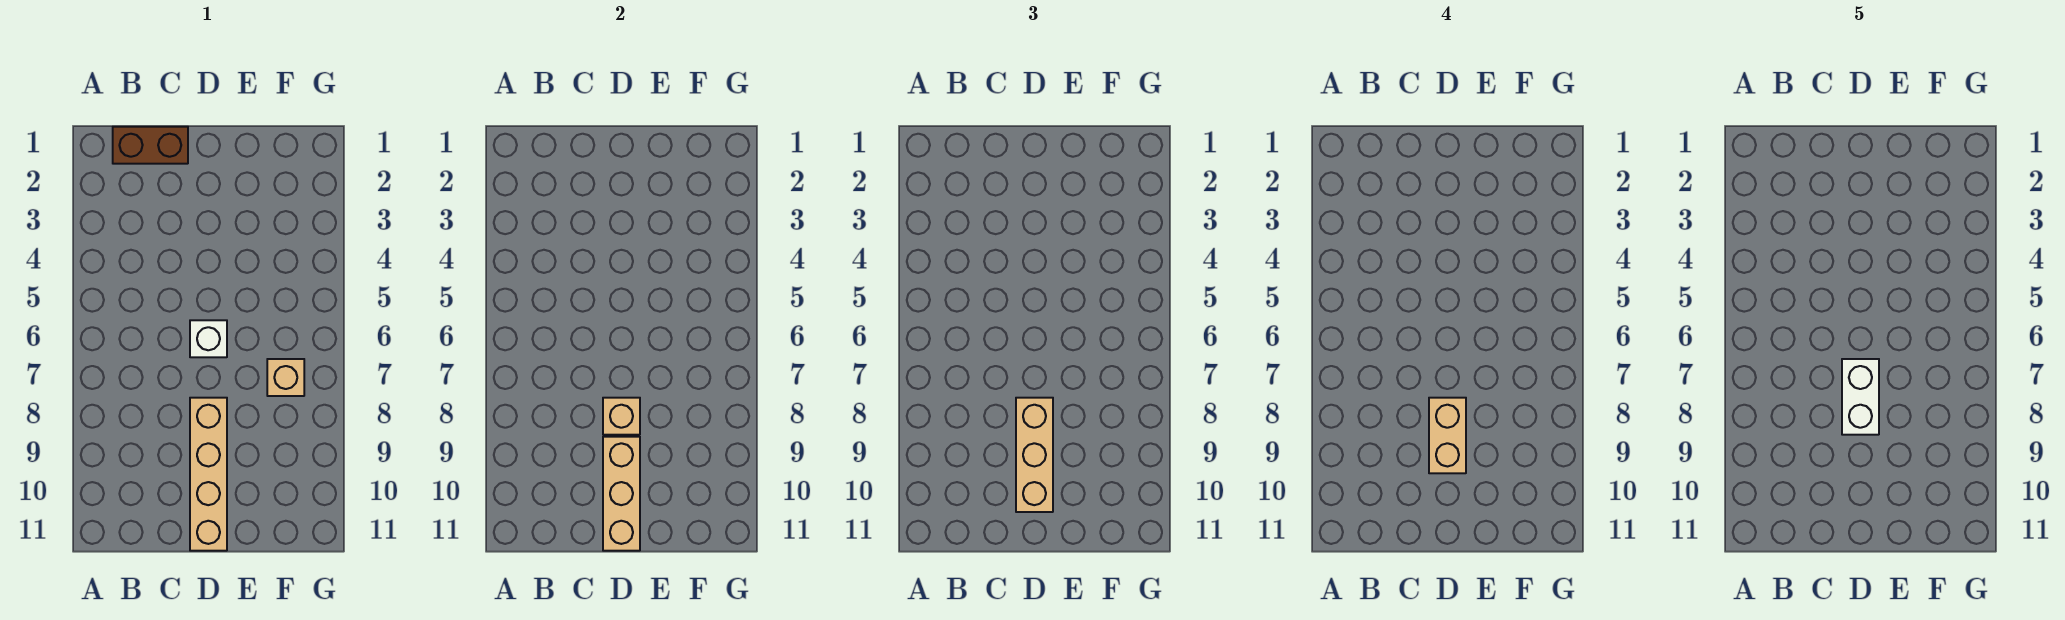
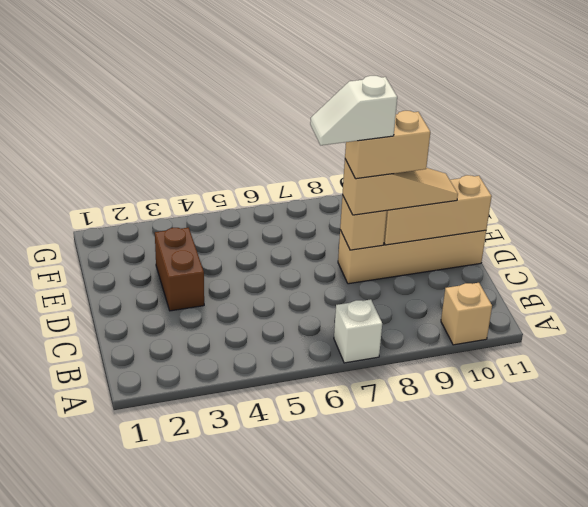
brown 1x2 brick [113,127,188,164] -> brown 1x2 brick moved to [155,228,204,311]
white 1x1 brick [190,320,227,357] -> white 1x1 brick moved to [334,299,382,363]
white 1x2 brick [1842,359,1879,435] -> white 1x2 slope [310,76,397,145]
tan 1x3 brick [1016,398,1053,512] -> tan 1x3 slope [342,159,458,215]
tan 1x1 brick [267,359,304,396] -> tan 1x1 brick moved to [441,283,492,345]

